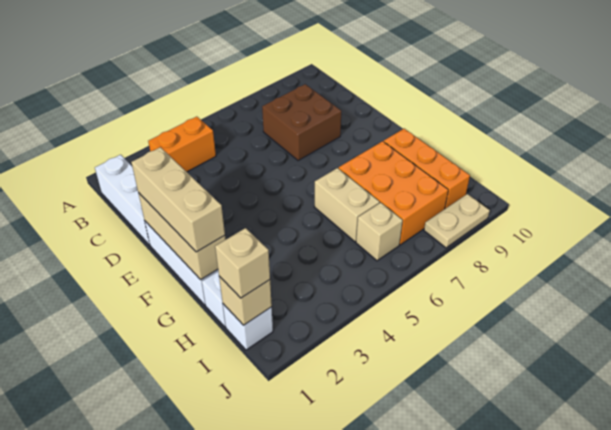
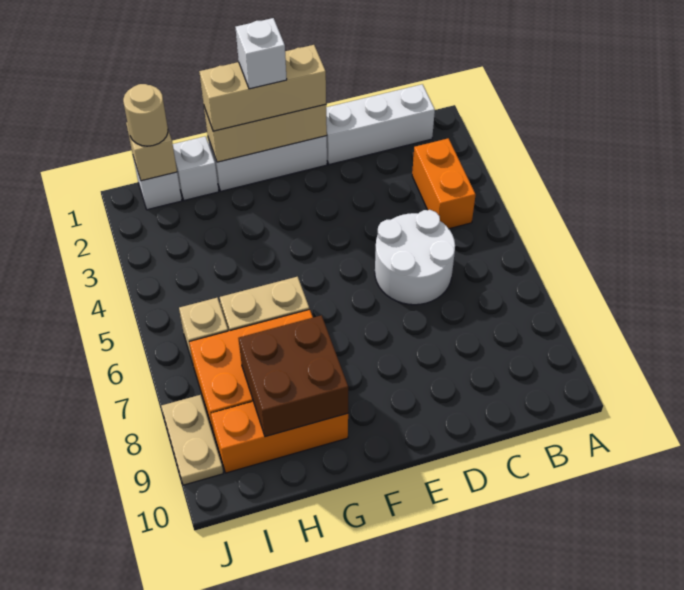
none -> white 2x2 round brick [375,210,455,305]
brown 2x2 brick [262,84,341,161] -> brown 2x2 brick moved to [238,315,348,437]
none -> white 1x1 brick [236,18,287,89]
tan 1x1 brick [215,228,270,298] -> tan 1x1 round brick [123,84,168,146]

